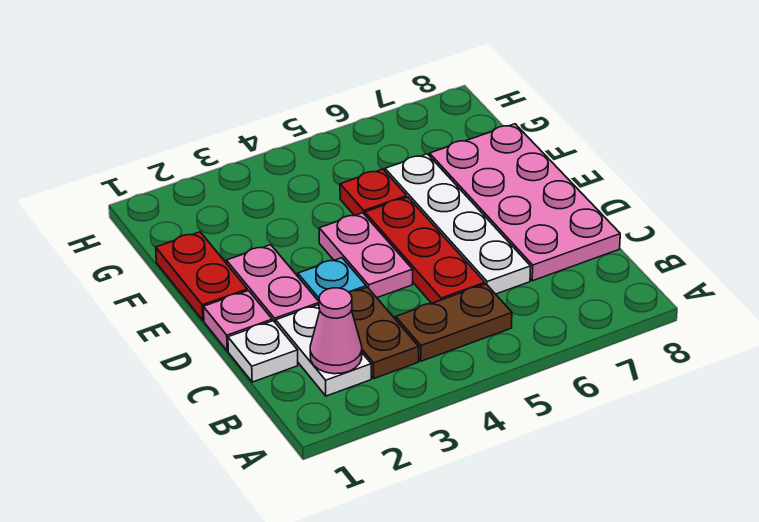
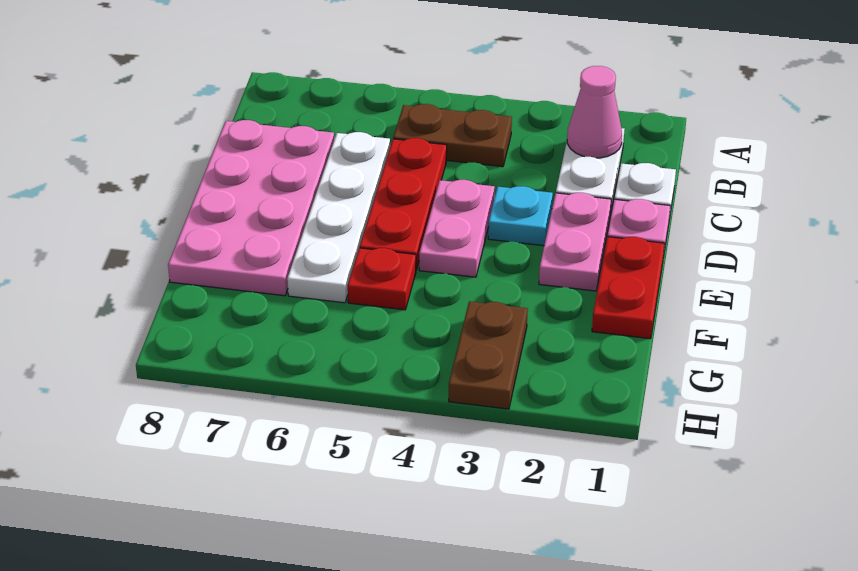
brown 1x2 plate [349,287,419,378] -> brown 1x2 plate moved to [449,301,528,409]

